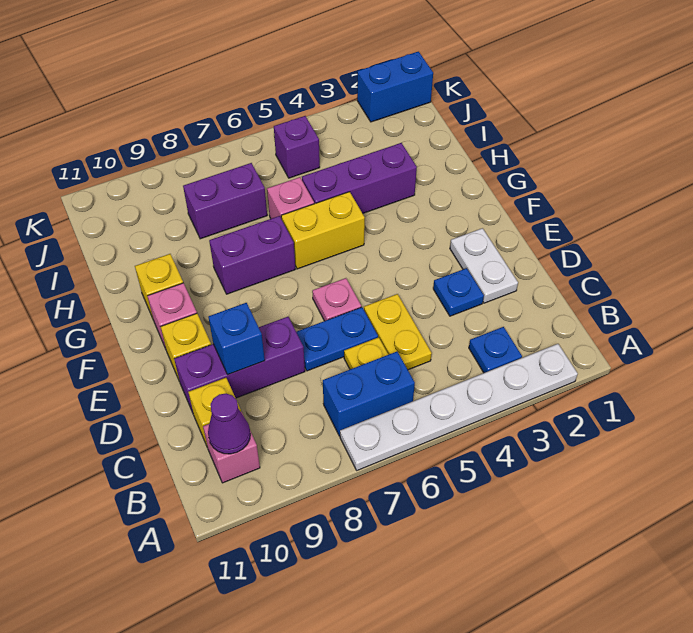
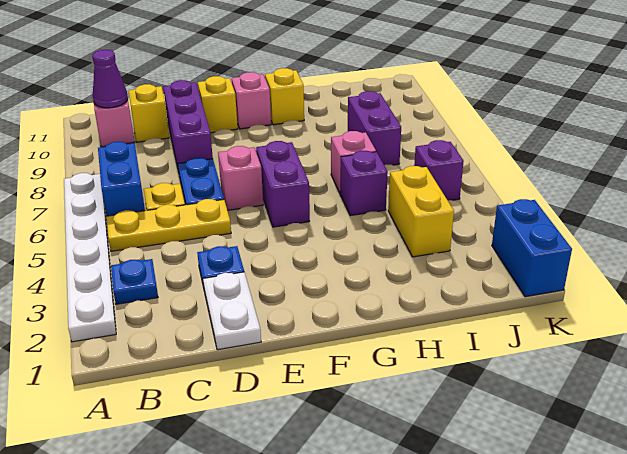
yellow 1x2 plate [364,294,432,370] -> yellow 1x3 plate [106,199,231,251]
white 1x2 plate [450,228,518,303] -> white 1x2 plate turned to [203,272,261,350]
blue 1x1 brick [209,303,265,375] -> none
pink 1x1 plate [312,278,361,321] -> pink 1x1 brick [218,146,263,210]
yellow 1x2 brick [281,192,365,269] -> yellow 1x2 brick moved to [388,166,454,257]
purple 1x2 brick [209,216,295,294] -> purple 1x2 brick moved to [256,141,310,227]
purple 1x3 brick [302,143,417,213] -> purple 1x1 brick [340,151,388,216]

